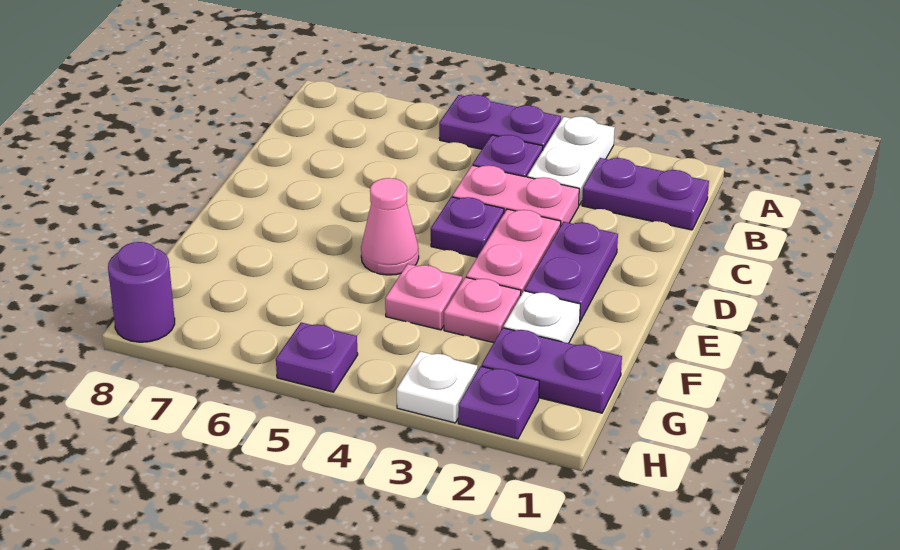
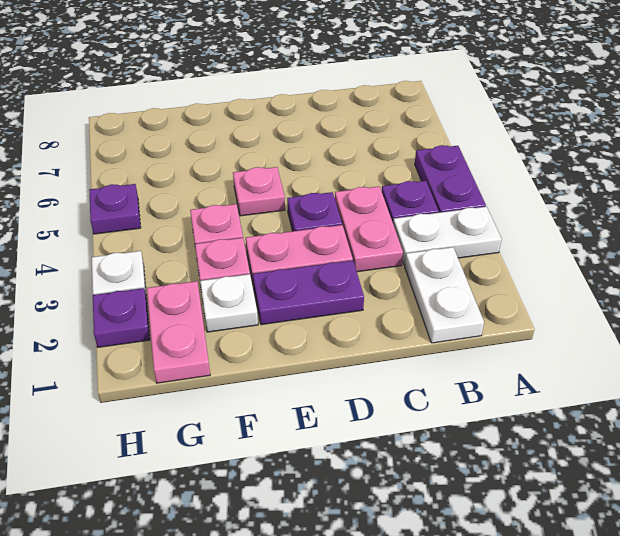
purple 1x2 plate [582,158,709,230] -> white 1x2 plate [405,247,484,343]
pink 1x1 cone [361,178,419,275] -> pink 1x1 plate [233,167,285,216]
purple 1x2 plate [482,328,622,413] -> pink 1x2 plate [147,281,210,383]
purple 1x1 round brick [108,242,175,342] -> none

